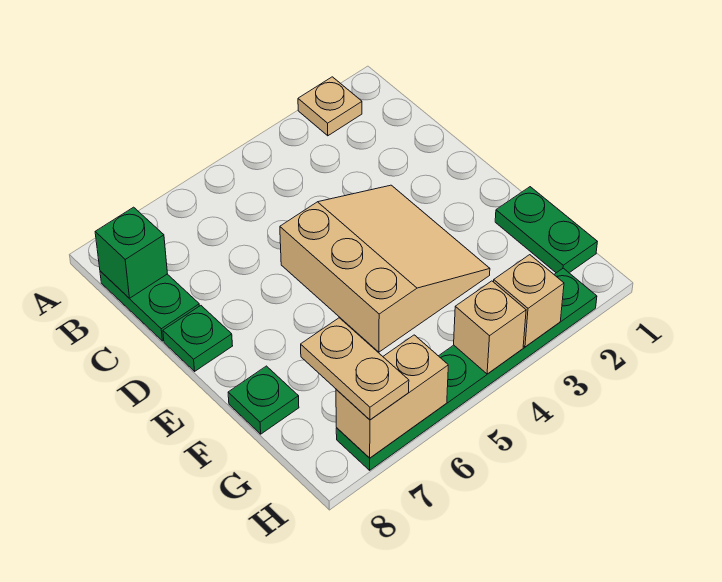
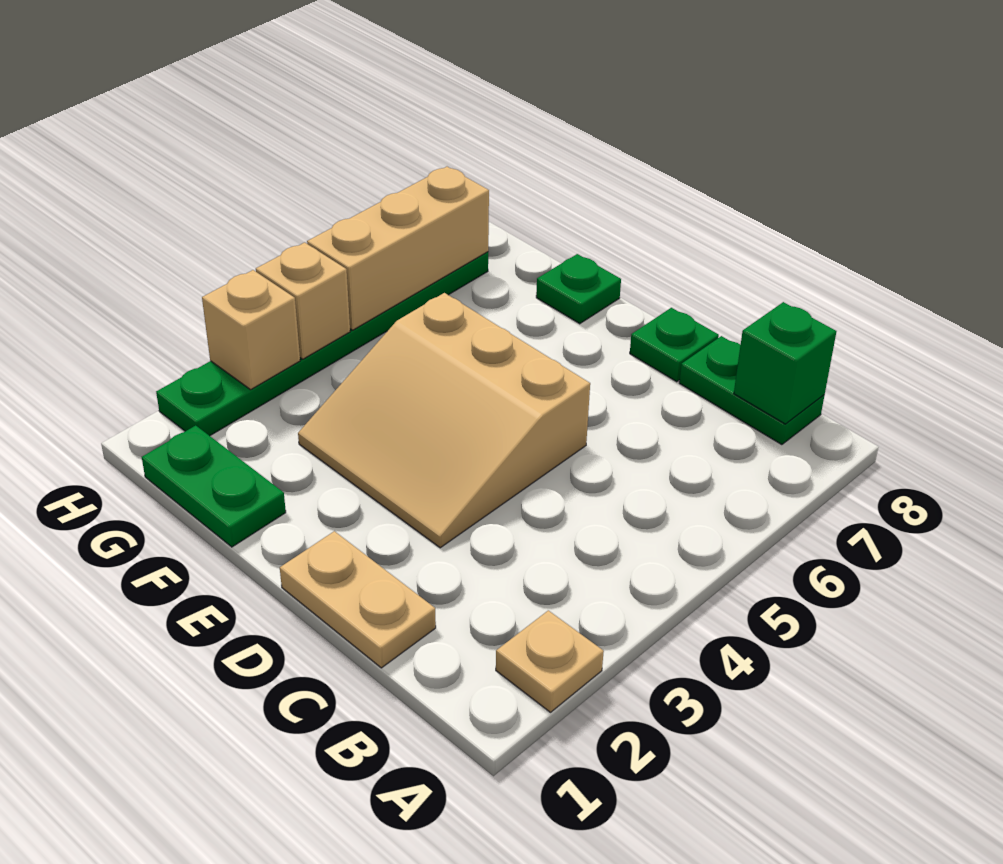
tan 1x2 plate [301,318,409,420] -> tan 1x2 plate moved to [280,531,436,668]
tan 1x2 brick [336,335,448,458] -> tan 1x3 brick [307,167,489,330]

